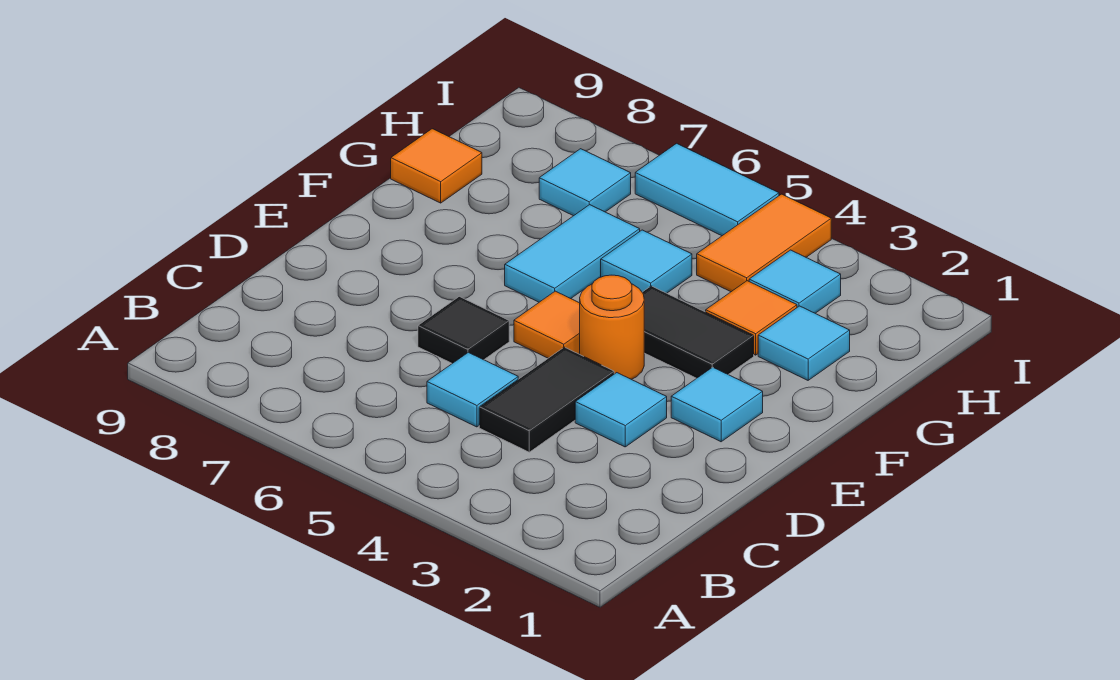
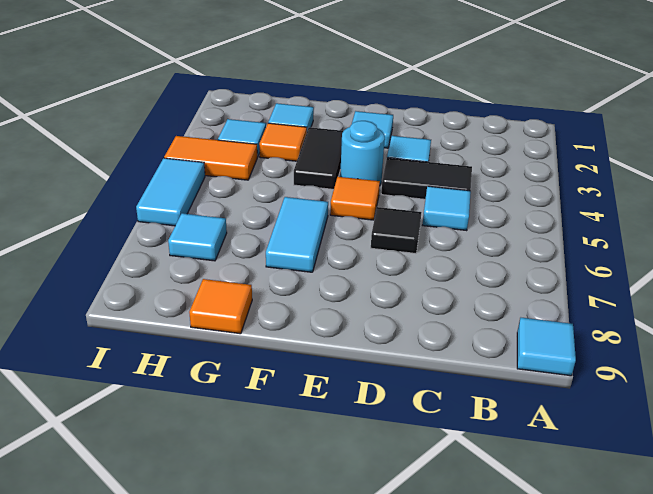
orange 1x1 round brick [580,275,644,379] -> cyan 1x1 round brick [340,121,385,185]
cyan 1x2 tile [505,205,640,302] -> cyan 1x2 tile turned to [266,197,328,272]
cyan 1x1 tile [601,230,692,293] -> cyan 1x1 tile moved to [517,318,576,376]

